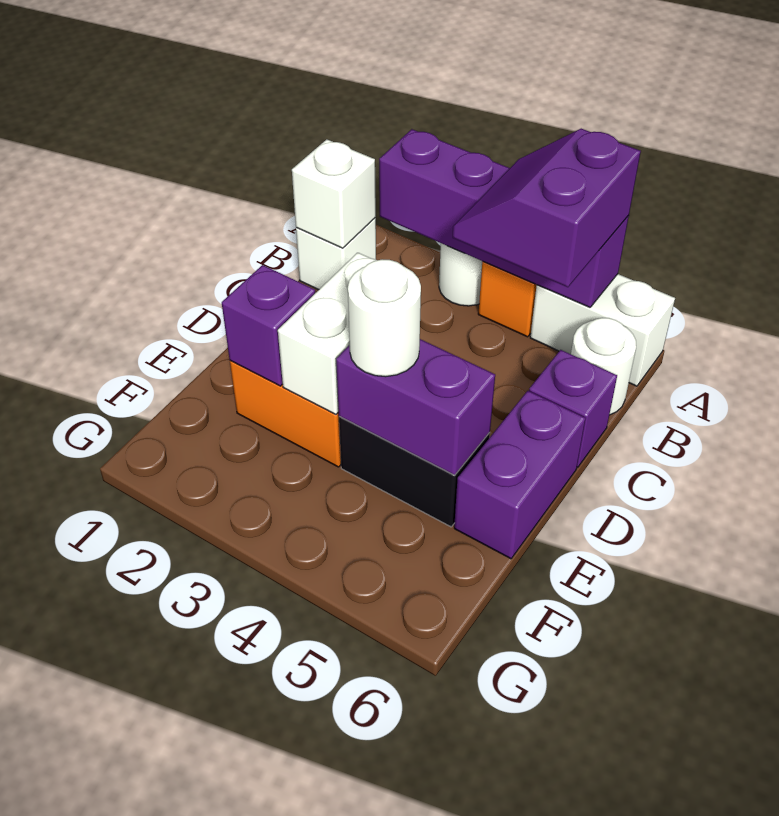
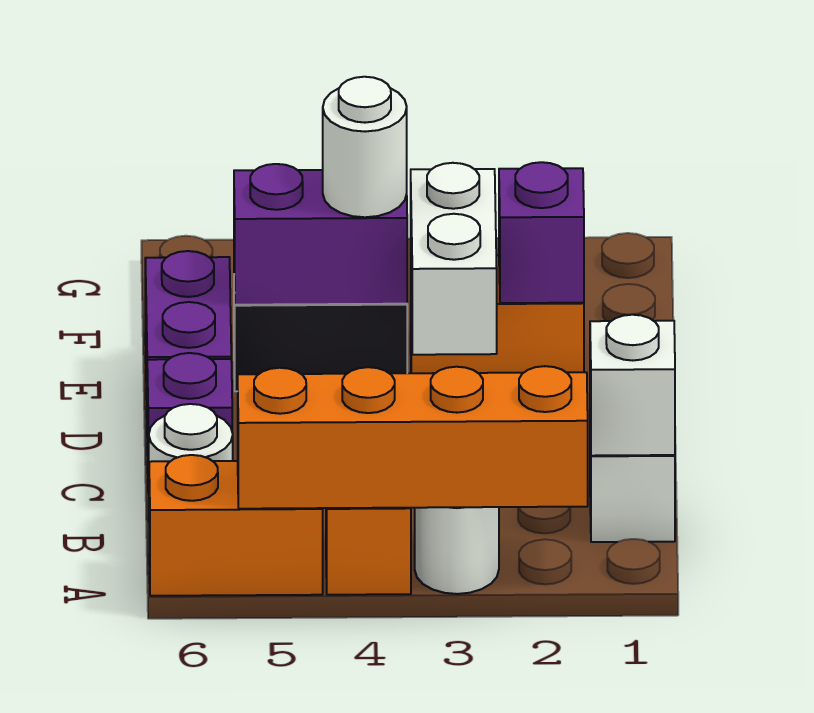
purple 1x4 brick [379,129,629,307] -> orange 1x4 brick [238,366,588,509]
purple 2x2 slope [453,129,641,287] -> none
white 1x2 brick [530,274,675,386] -> orange 1x2 brick [149,455,323,596]

